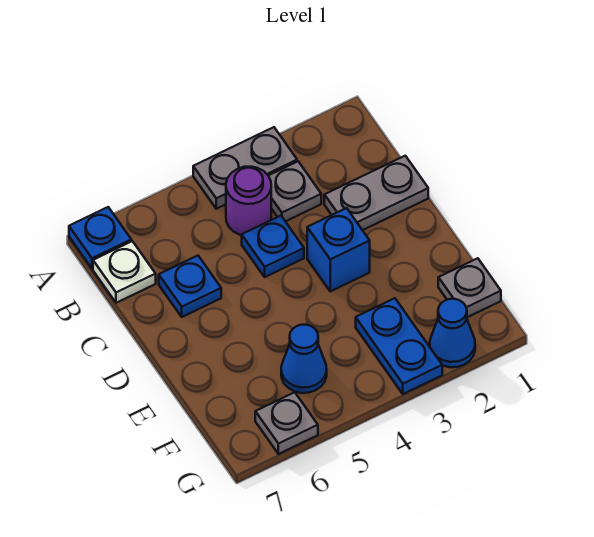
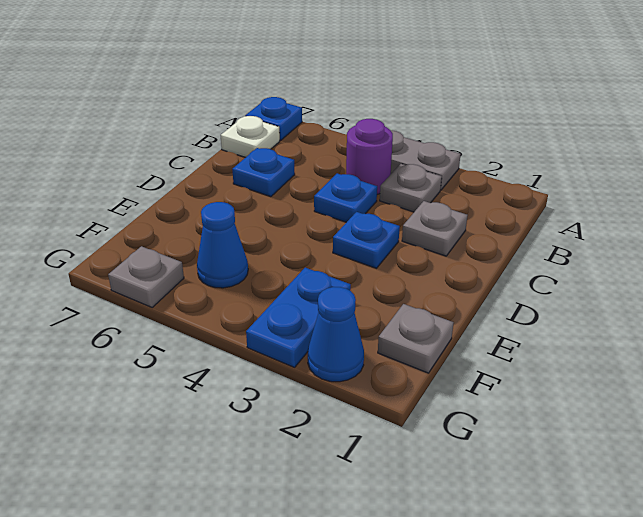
grey 1x2 plate [324,156,428,230] -> grey 1x1 plate [402,201,468,256]
blue 1x1 brick [307,208,370,291] -> blue 1x1 plate [333,212,400,268]

